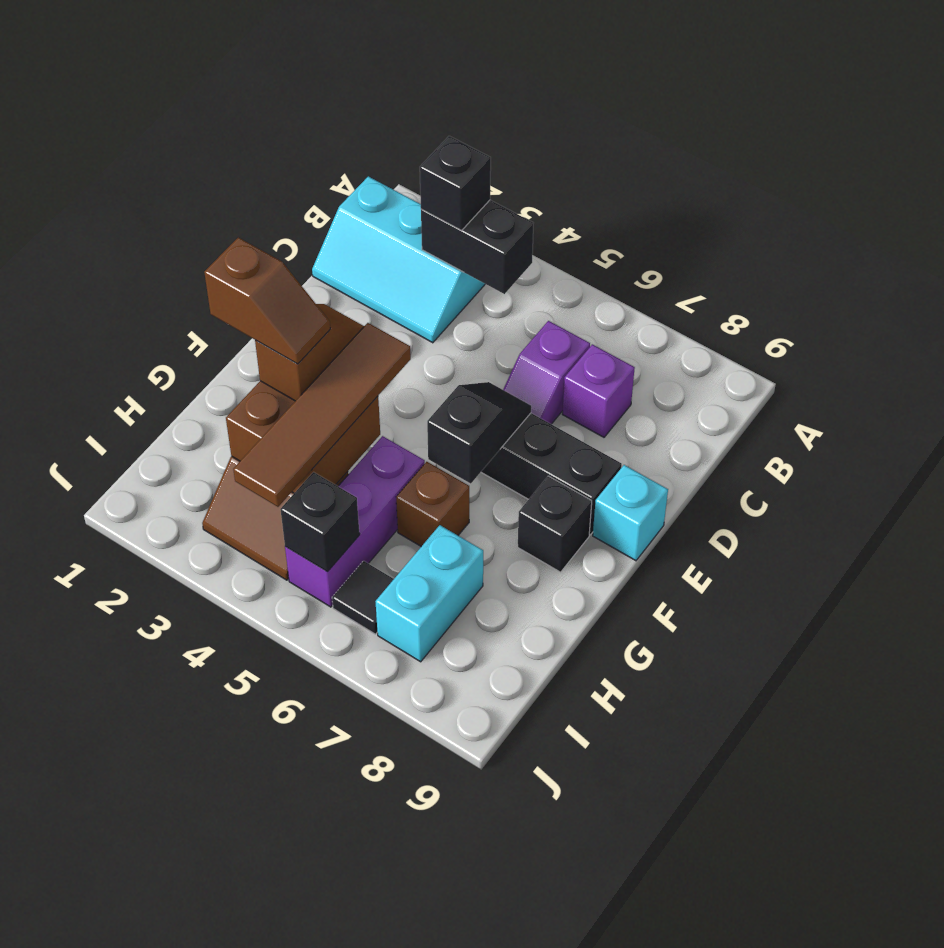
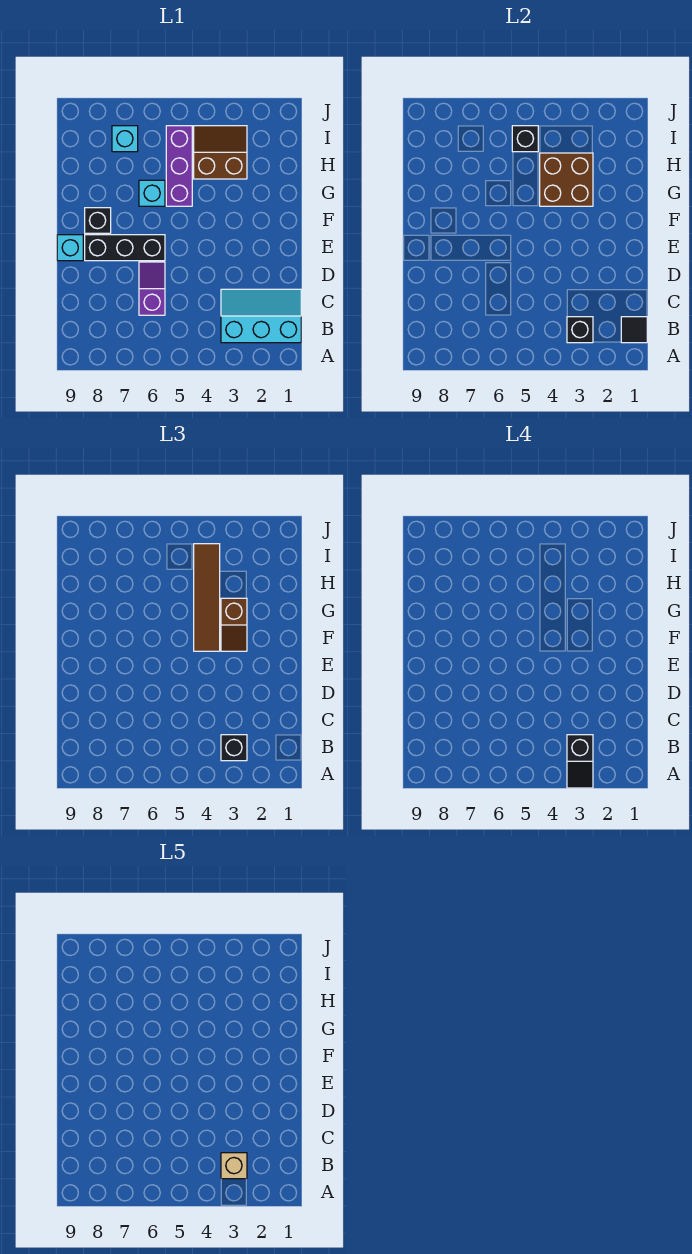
black 1x2 brick [421,200,533,294] -> black 1x1 brick [567,317,593,343]
none -> tan 1x1 brick [221,1153,247,1179]
purple 1x1 brick [562,344,635,437] -> none
black 1x2 slope [427,382,531,484] -> black 1x2 slope moved to [567,735,593,788]
brown 1x2 slope [204,237,330,364] -> none
brown 1x1 brick [396,462,469,546] -> cyan 1x1 brick [139,180,165,206]
cyan 1x2 brick [375,525,483,662] -> cyan 1x1 brick [112,126,138,152]
black 1x1 tile [332,561,394,634] -> black 1x1 tile moved to [621,317,647,343]

